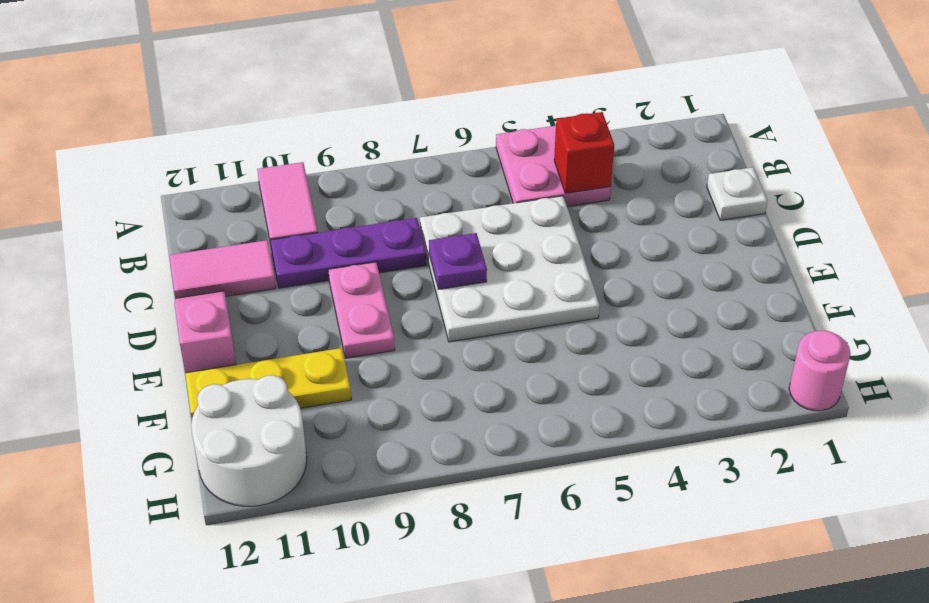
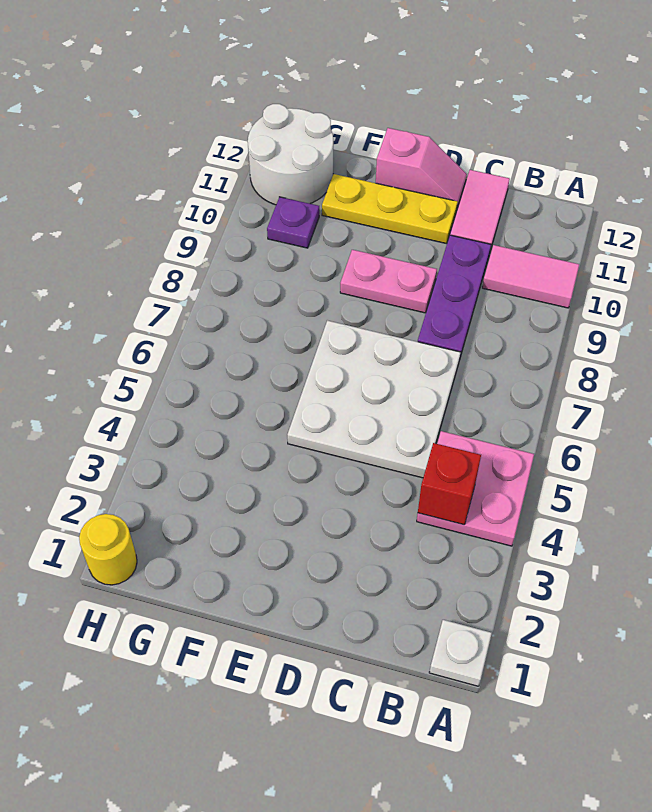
white 1x1 plate [707,167,768,220] -> white 1x1 plate moved to [429,620,492,686]
purple 1x1 plate [429,233,487,290] -> purple 1x1 plate moved to [267,197,319,248]
yellow 1x3 plate [185,348,351,418] -> yellow 1x3 plate turned to [322,174,458,244]
pink 1x1 round brick [789,331,851,411] -> yellow 1x1 round brick [79,514,137,585]

